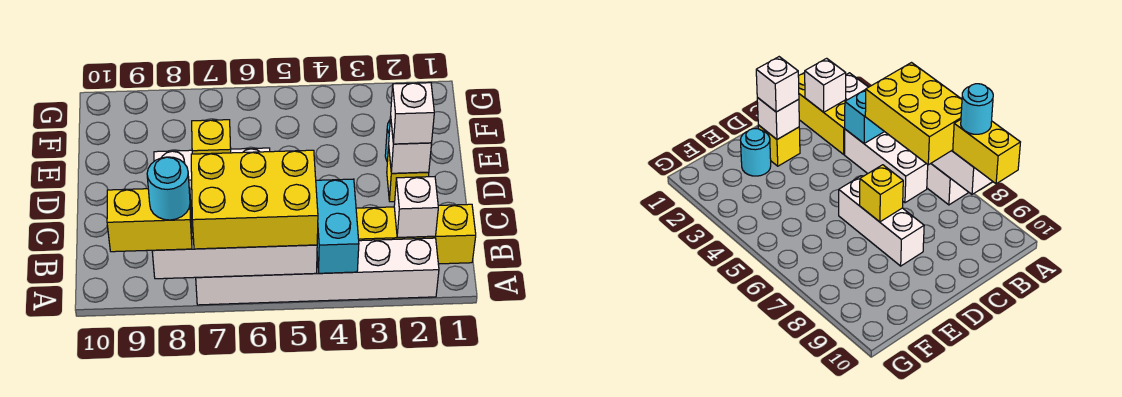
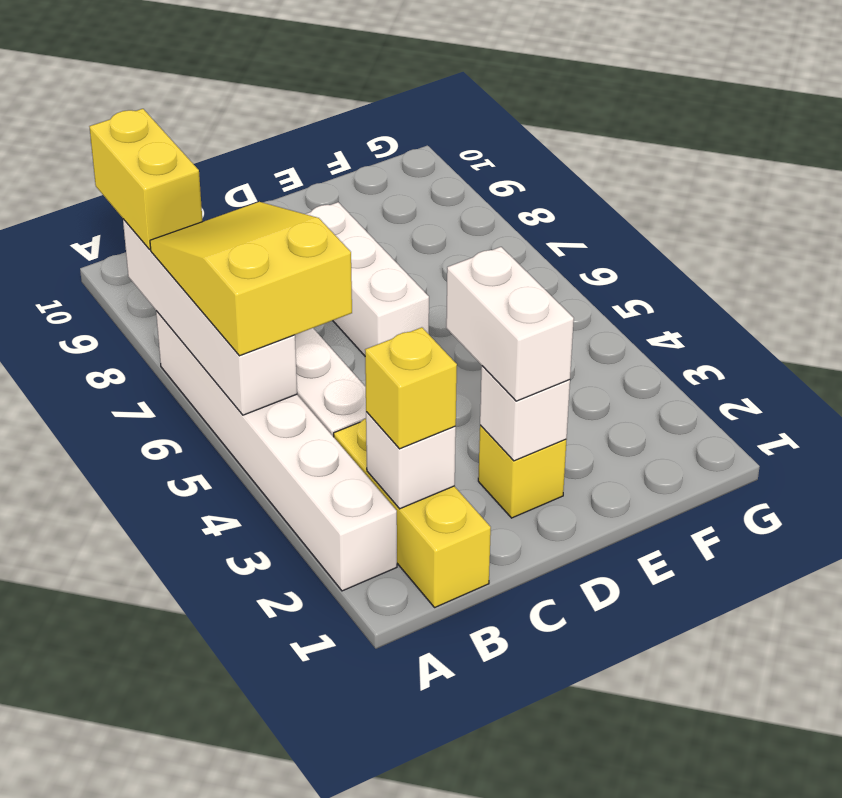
cyan 1x2 brick [316,179,359,273] -> none
yellow 2x3 brick [191,150,318,249] -> yellow 2x3 slope [150,202,352,356]
cyan 1x1 round brick [147,157,190,220] -> none
white 1x1 brick [391,83,434,144] -> white 1x2 brick [446,247,574,401]
yellow 1x1 brick [192,120,231,154] -> yellow 1x1 brick moved to [365,327,457,449]
cyan 1x1 round brick [740,129,771,176] -> none

